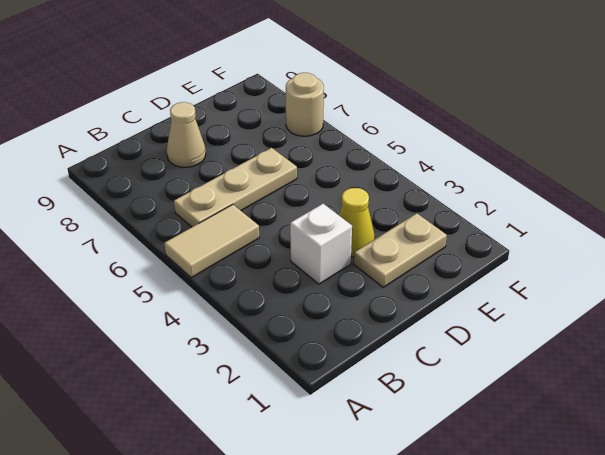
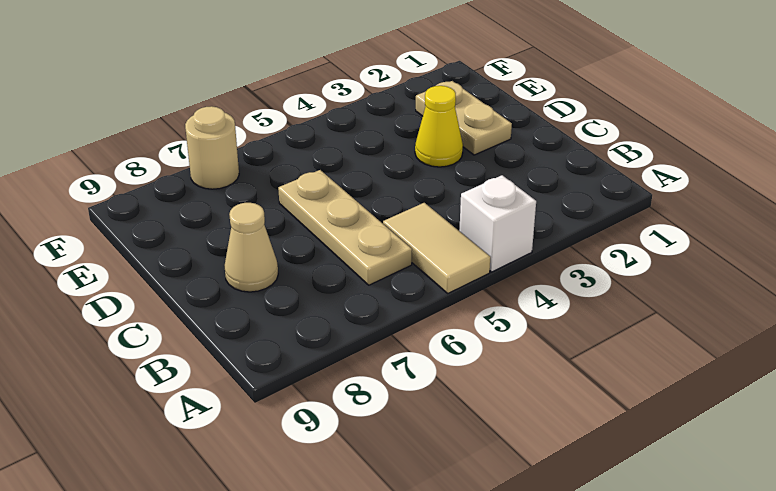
white 1x1 brick [290,204,352,284] -> white 1x1 brick moved to [459,175,536,272]

